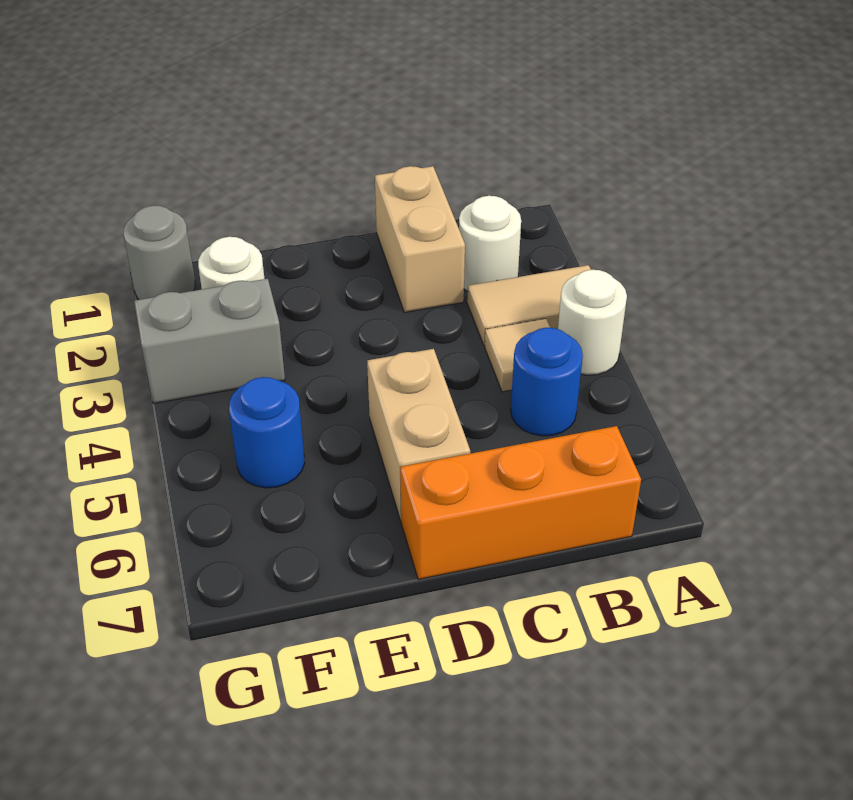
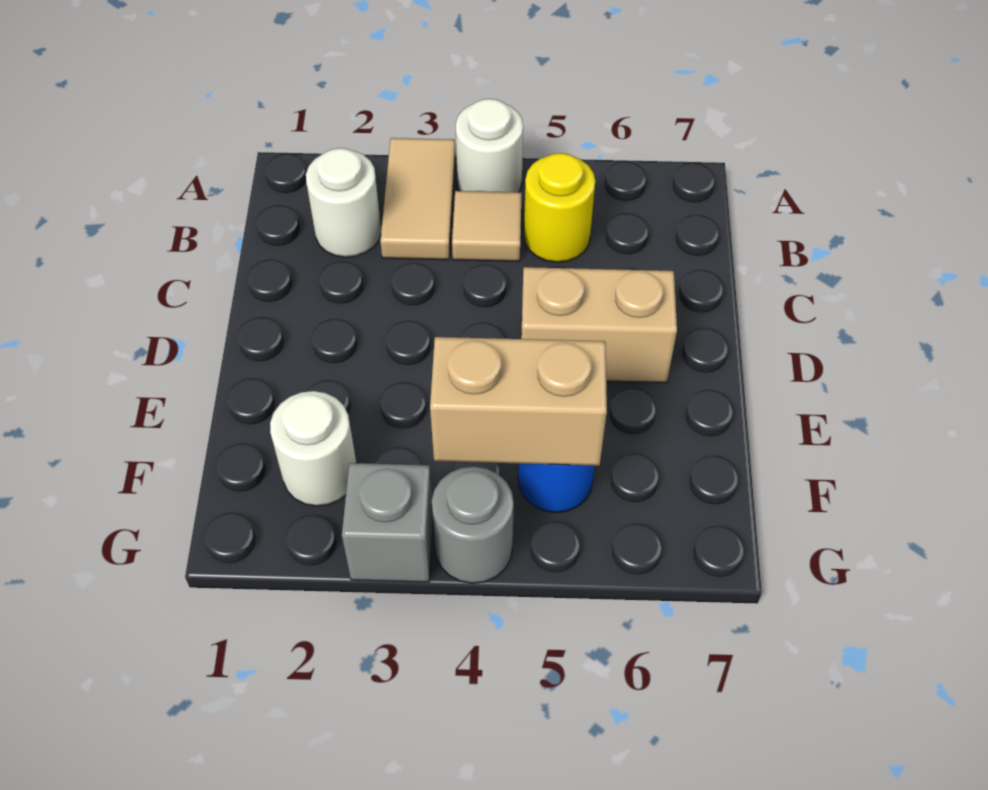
blue 1x1 round brick [511,328,583,436] -> yellow 1x1 round brick [524,153,595,262]
orange 1x3 brick [400,426,641,580] -> none
tan 1x2 brick [375,166,465,312] -> tan 1x2 brick moved to [430,337,607,466]
grey 1x2 brick [134,279,285,404] -> grey 1x1 brick [342,463,433,582]
grey 1x1 round brick [123,206,195,300] -> grey 1x1 round brick moved to [432,466,514,583]

